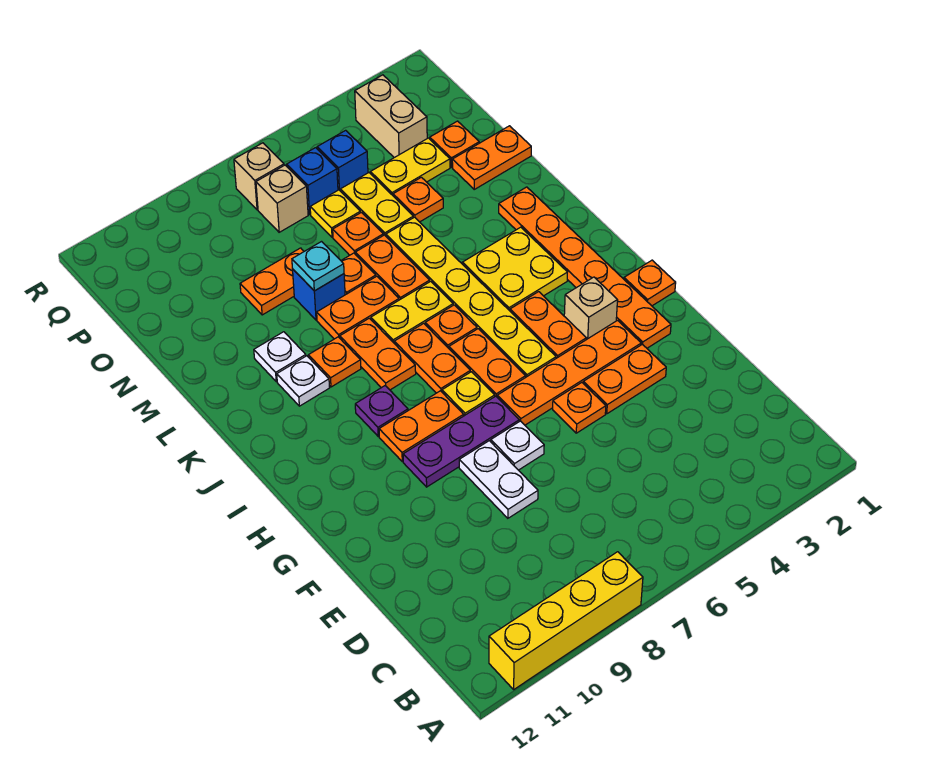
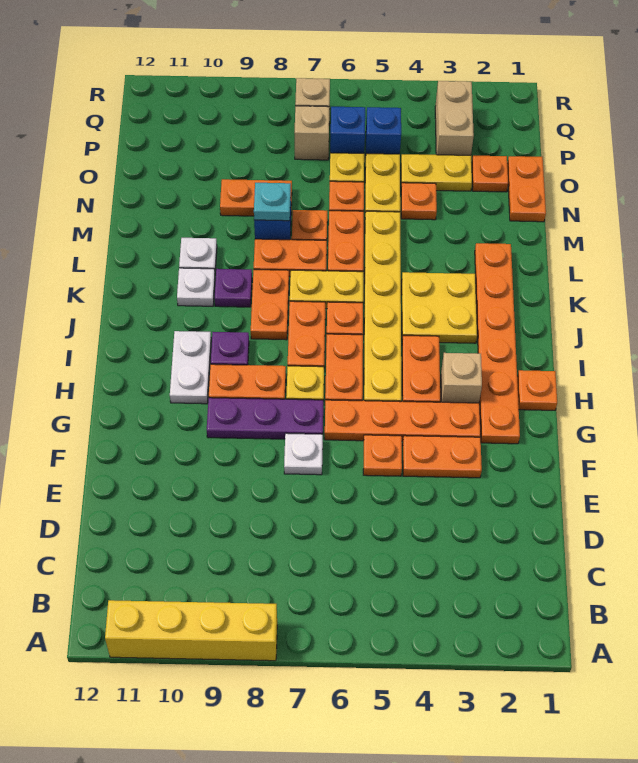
white 1x2 plate [459,441,538,518] -> white 1x2 plate moved to [170,331,211,404]
orange 1x1 plate [308,337,361,387] -> purple 1x1 plate [214,269,252,307]
orange 1x2 plate [452,126,531,189] -> orange 1x2 plate turned to [507,156,546,222]

